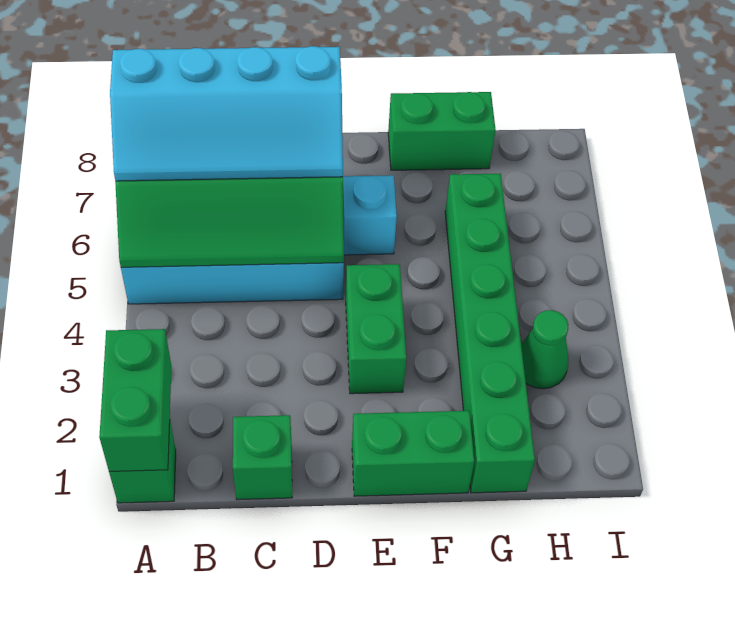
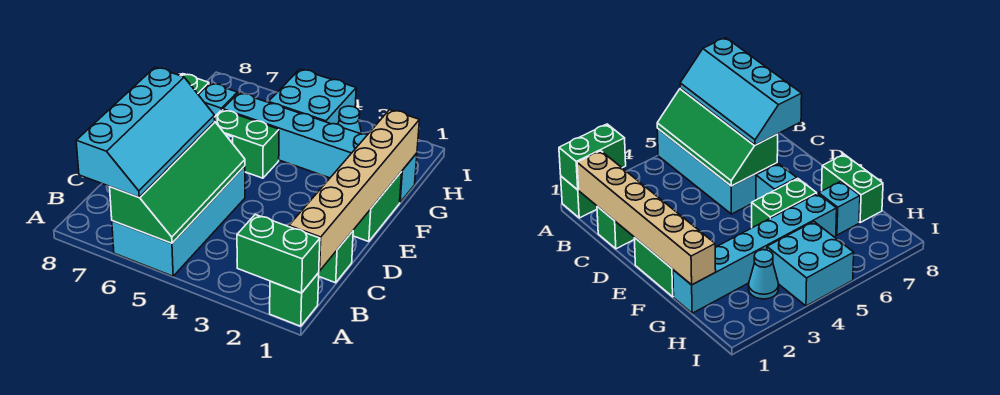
none -> tan 1x6 brick [289,110,419,271]
green 1x2 brick [346,264,406,394] -> green 1x2 brick moved to [214,110,279,178]
green 1x6 brick [445,174,535,493] -> cyan 1x6 brick [223,93,417,202]
none -> cyan 1x1 brick [199,83,238,117]
green 1x1 cone [521,310,569,389] -> cyan 1x1 cone [338,106,362,134]
none -> cyan 2x2 brick [269,69,356,124]

